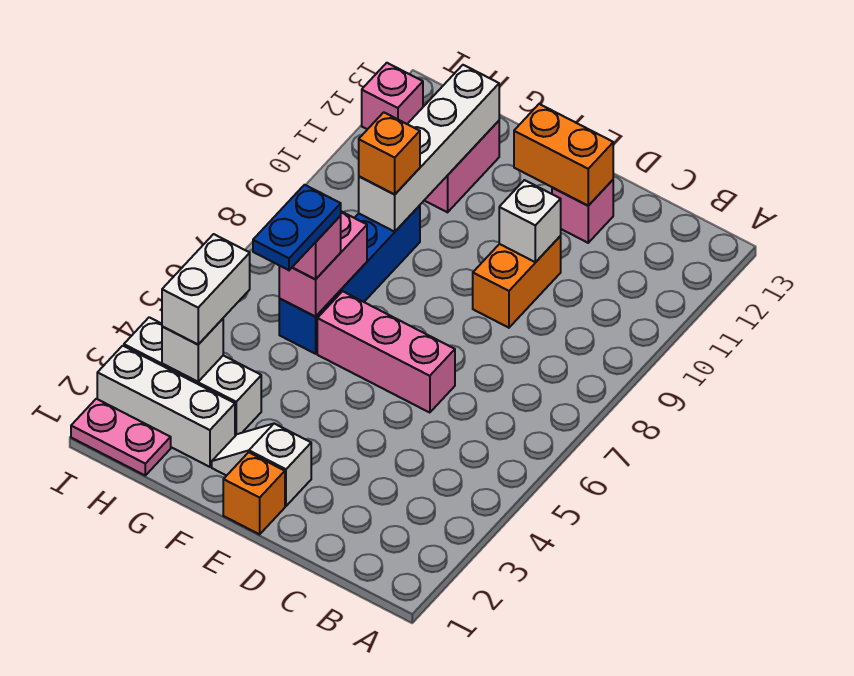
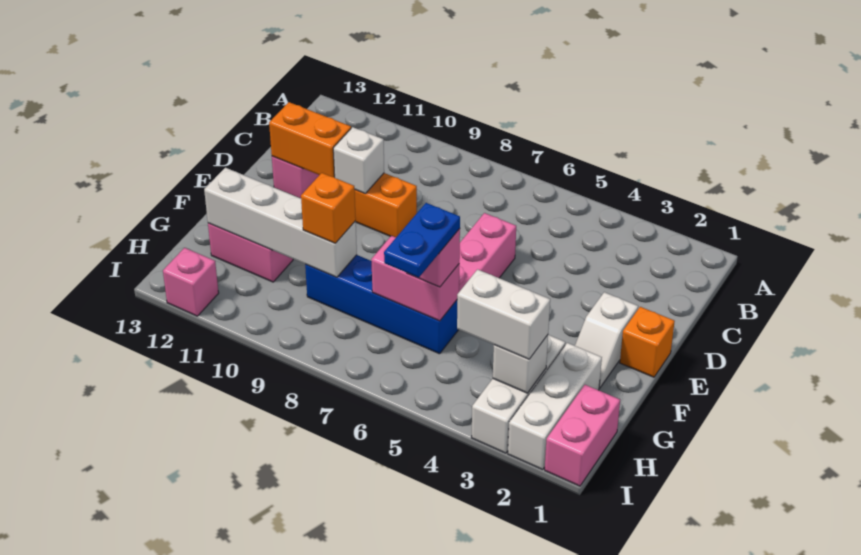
orange 1x2 brick [514,104,613,206] -> orange 1x2 brick turned to [269,102,351,177]
blue 1x2 plate [253,185,341,270] -> blue 1x2 plate turned to [384,203,460,278]
pink 1x2 plate [71,399,171,475] -> pink 1x2 brick [545,385,620,486]

